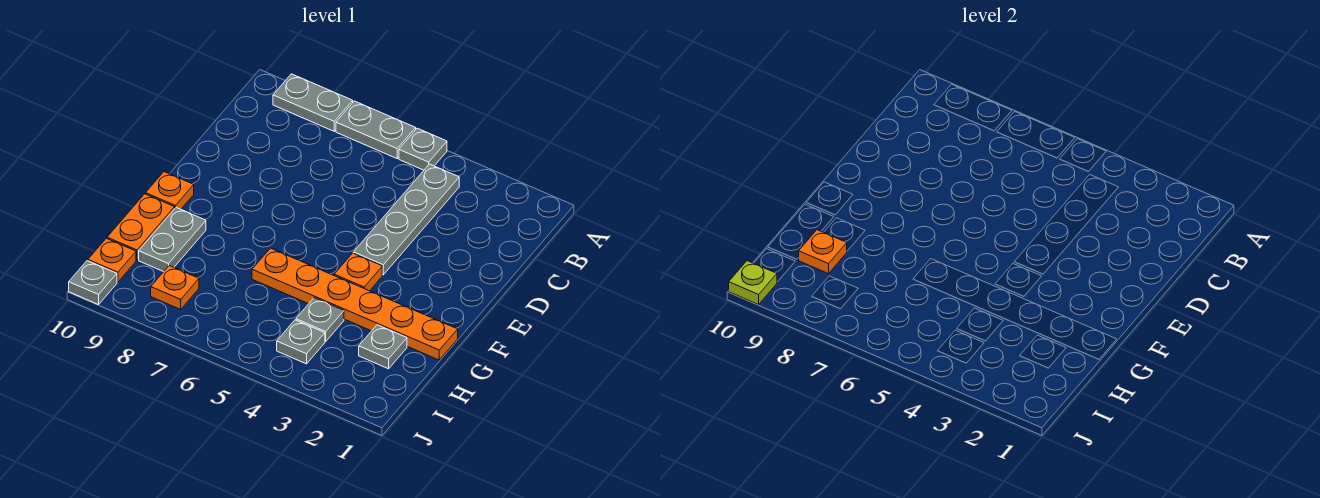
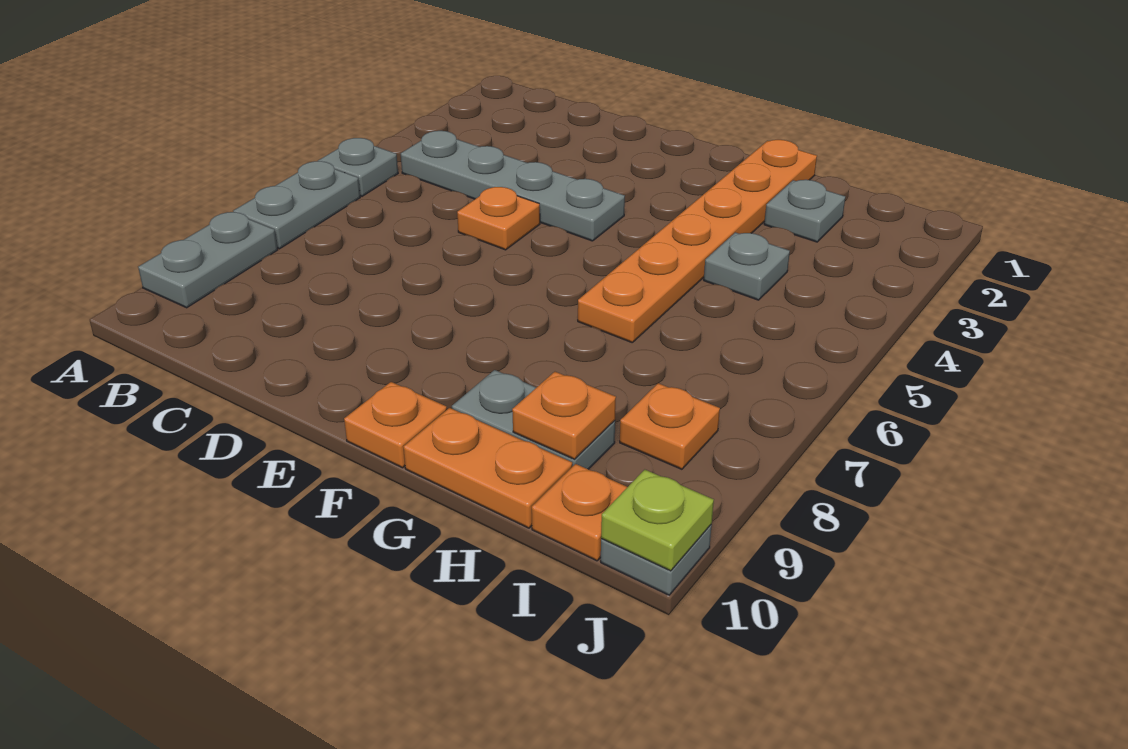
orange 1x1 plate [334,253,382,291] -> orange 1x1 plate moved to [457,187,540,250]
grey 1x1 plate [277,320,325,364] -> none

